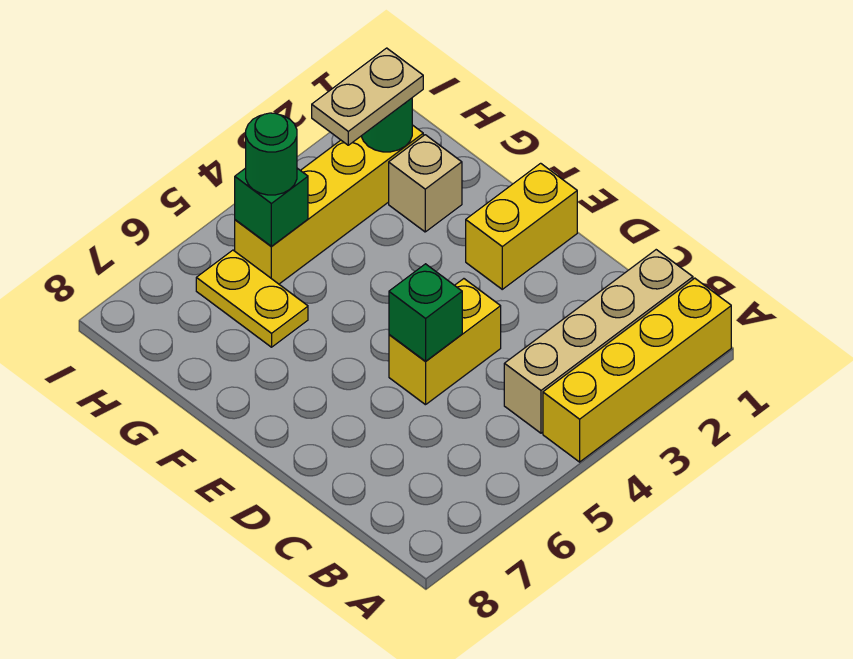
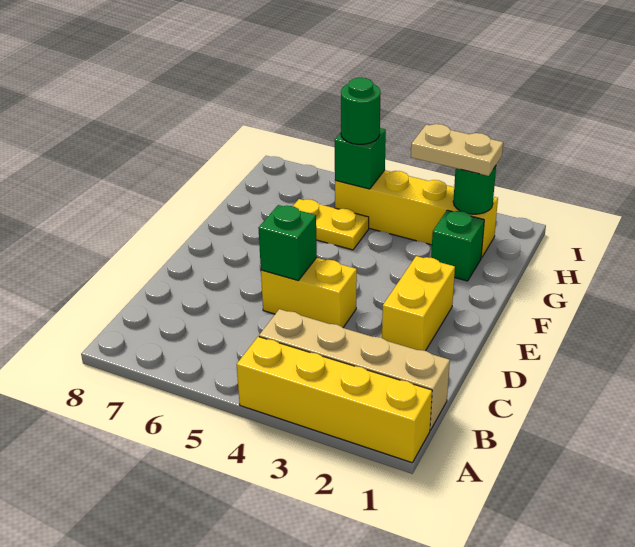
yellow 1x2 brick [466,163,577,289] -> yellow 1x2 brick turned to [382,256,455,351]
tan 1x1 brick [389,135,462,232] -> green 1x1 brick [431,210,484,281]
yellow 1x2 plate [196,250,308,347] -> yellow 1x2 plate turned to [293,199,369,250]

